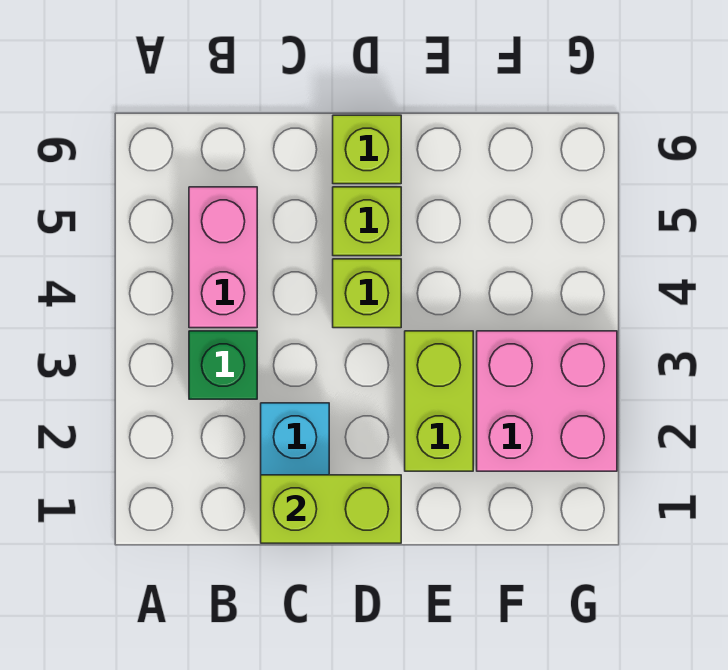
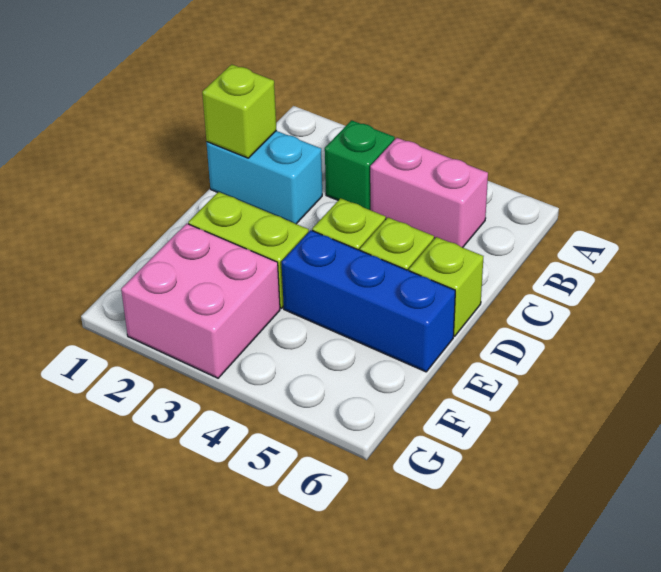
lime 1x2 brick [261,475,401,543] -> lime 1x1 brick [202,64,276,158]
none -> blue 1x3 brick [282,230,455,372]

